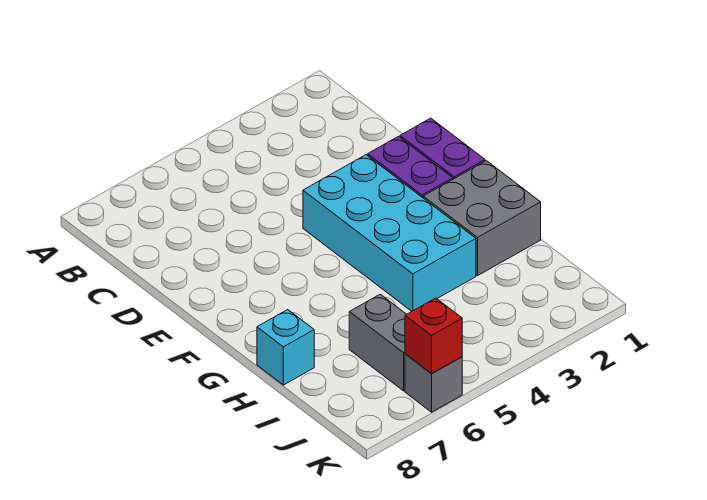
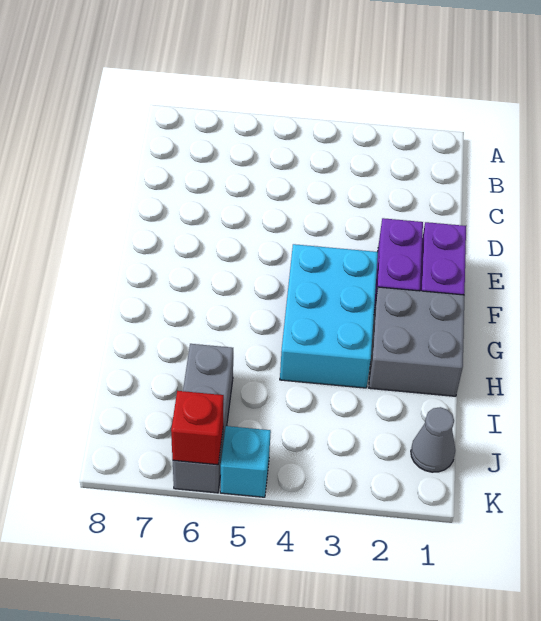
cyan 2x4 brick [303,155,476,311] -> cyan 2x3 brick [280,244,378,388]
cyan 1x1 brick [257,310,314,385] -> cyan 1x1 brick moved to [220,426,271,497]
none -> grey 1x1 cone [411,407,456,472]

